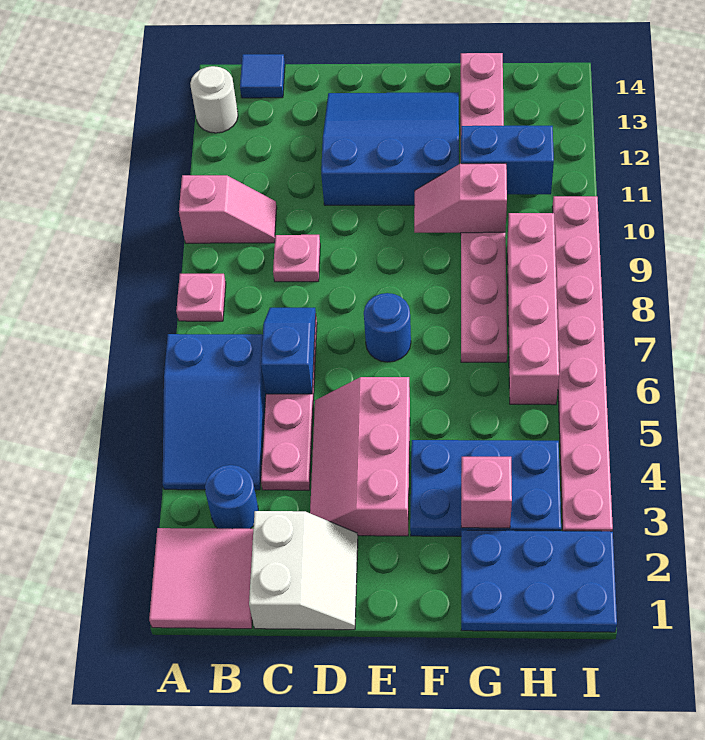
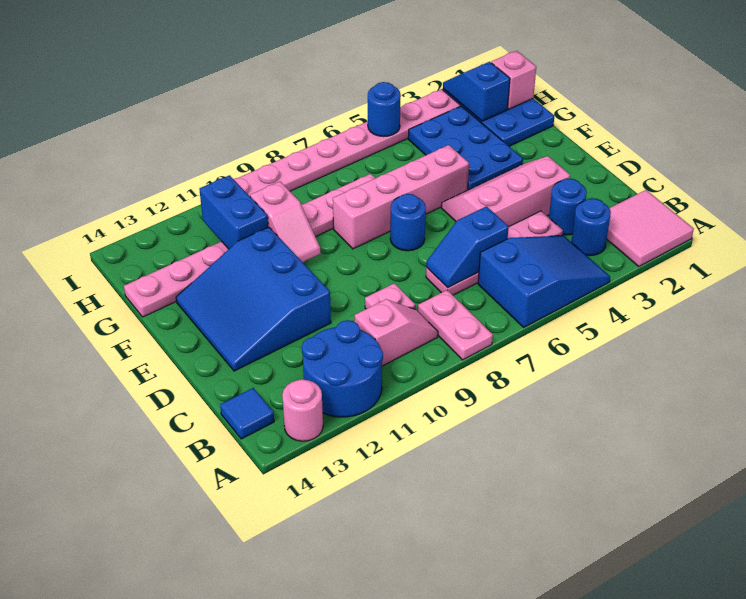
pink 1x1 plate [176,274,226,321] -> pink 1x2 plate [418,290,493,360]
pink 1x2 slope [179,175,277,243] -> pink 1x2 slope turned to [355,299,438,366]
none -> blue 2x2 round brick [302,320,383,417]
white 1x1 round brick [190,66,238,133] -> pink 1x1 round brick [282,379,323,441]
white 2x2 slope [249,511,358,630] -> none
none -> blue 1x1 round brick [549,179,587,235]
pink 2x3 slope [310,377,410,536] -> pink 2x3 slope turned to [442,156,570,226]
pink 1x1 brick [461,457,512,528] -> pink 1x1 brick moved to [491,51,536,109]
none -> blue 1x2 slope [443,62,510,121]
pink 1x4 brick [507,213,559,405] -> pink 1x4 brick moved to [333,145,469,249]
none -> blue 1x1 round brick [368,82,401,137]

